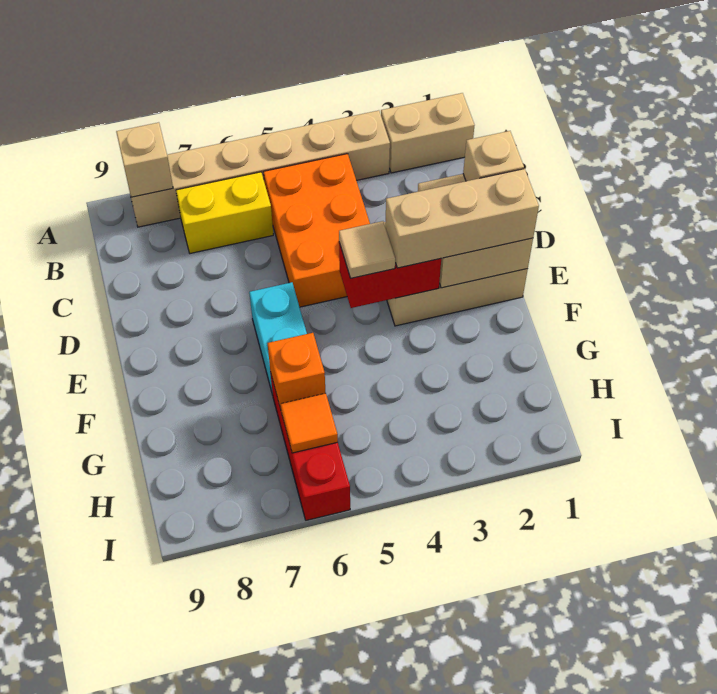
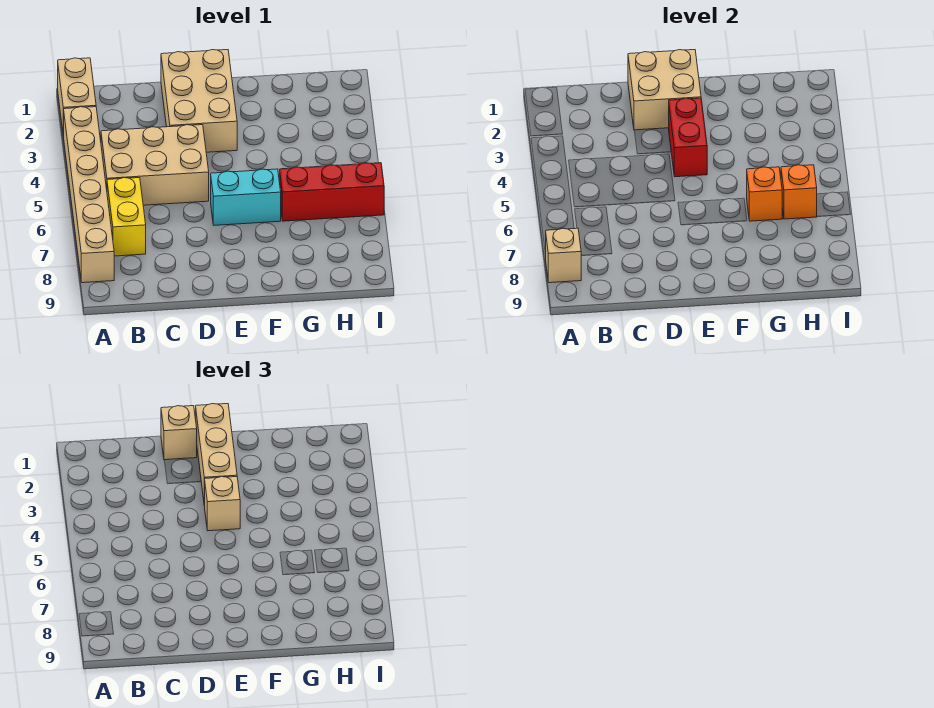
orange 2x3 brick [264,154,370,307] -> tan 2x3 brick [101,125,209,205]
tan 1x1 tile [339,221,395,278] -> tan 1x1 brick [205,477,240,531]
orange 1x1 tile [281,393,338,453] -> orange 1x1 brick [781,165,817,219]

